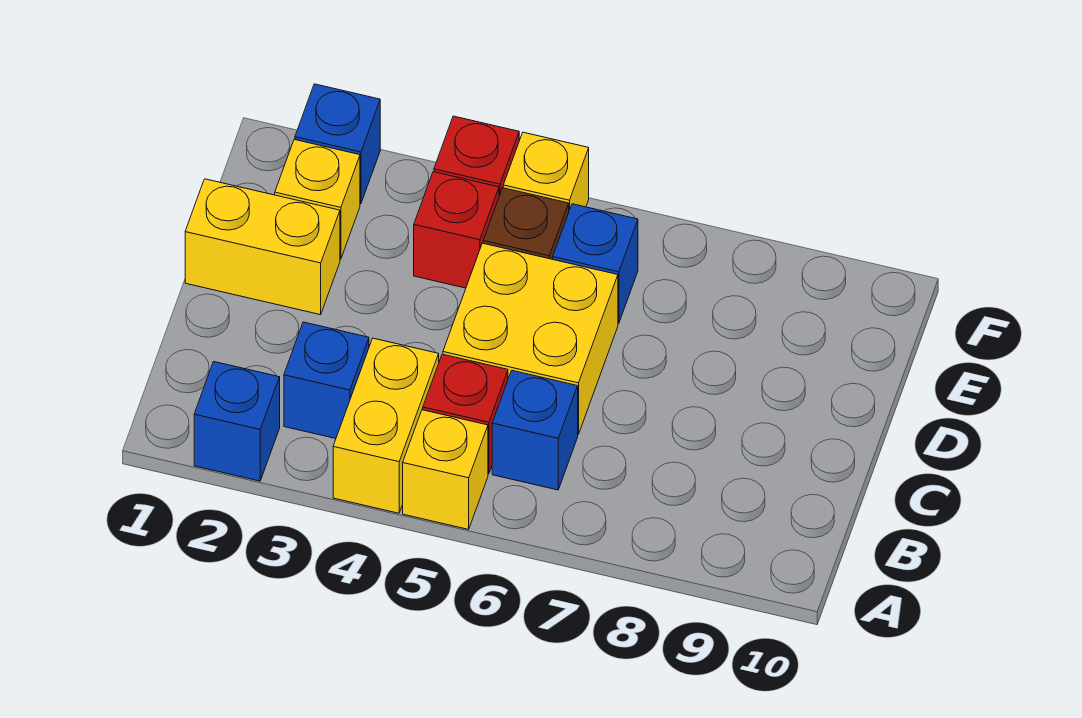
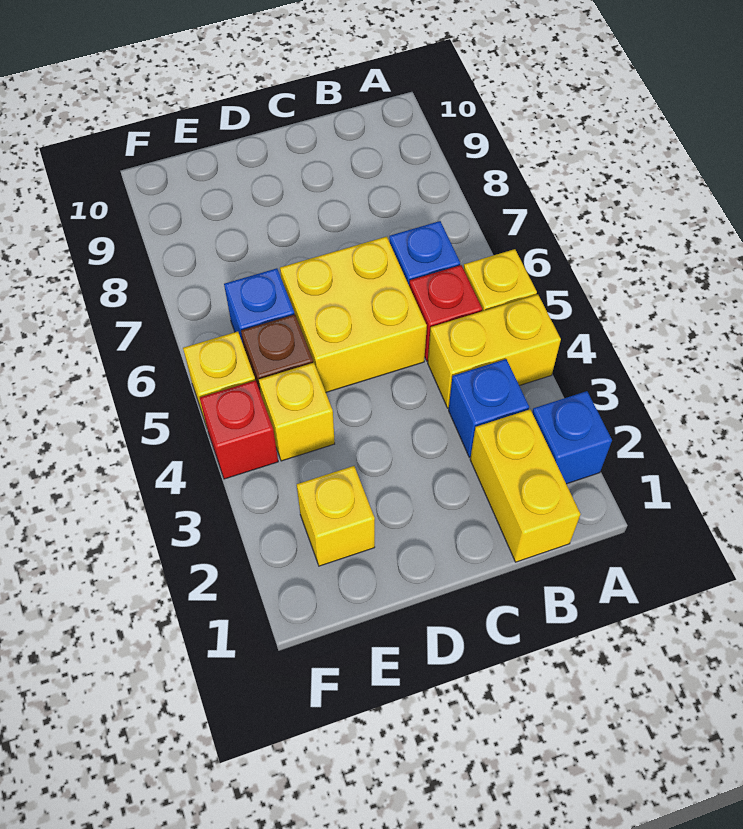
yellow 1x2 brick [185,179,340,315] -> yellow 1x2 brick moved to [470,410,580,562]
red 1x1 brick [414,172,499,288] -> yellow 1x1 brick [259,363,335,461]
blue 1x1 brick [295,84,380,204] -> none

